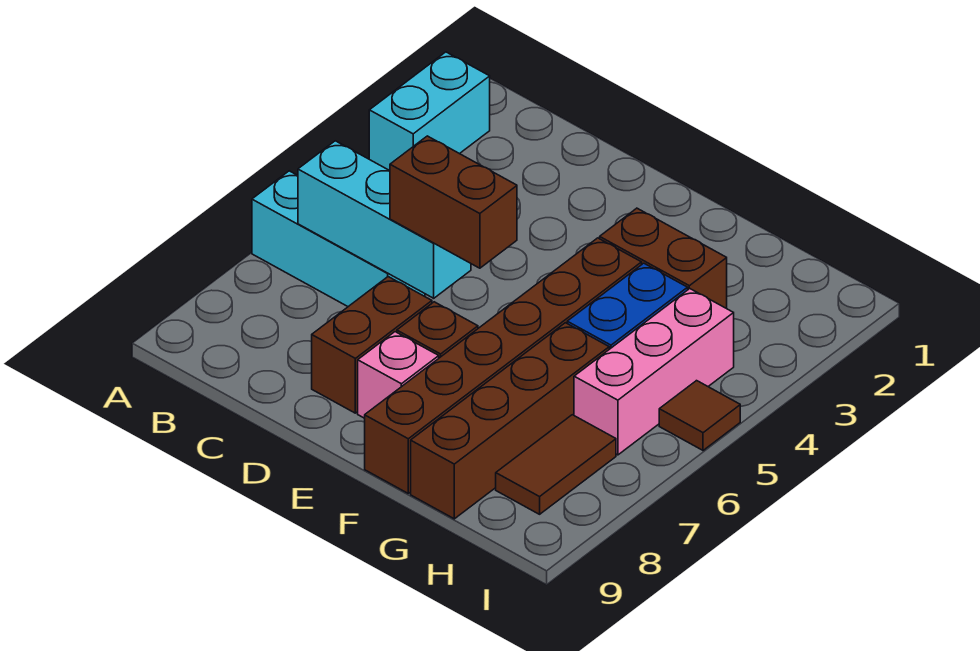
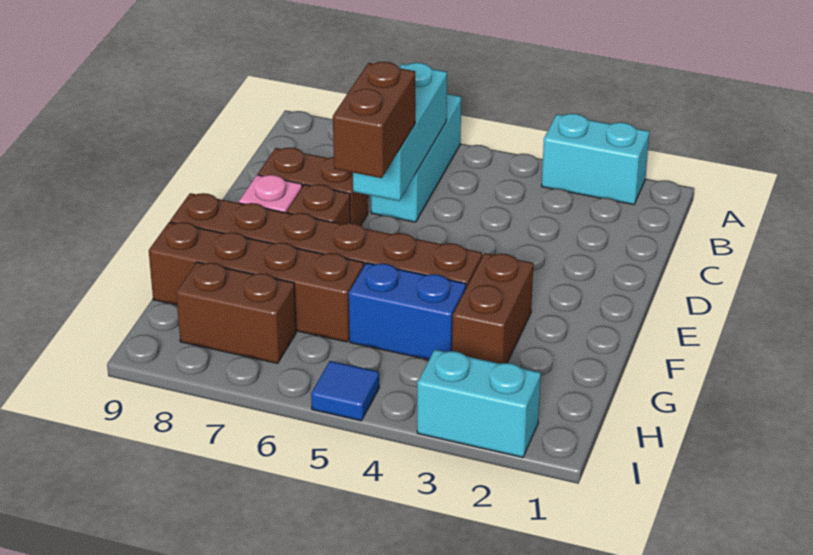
pink 1x3 brick [574,289,734,455] -> none
brown 1x2 tile [496,415,616,514] -> brown 1x2 brick [176,262,296,363]
none -> cyan 1x2 brick [417,350,541,457]
brown 1x1 tile [659,381,740,450] -> blue 1x1 tile [311,361,379,421]

